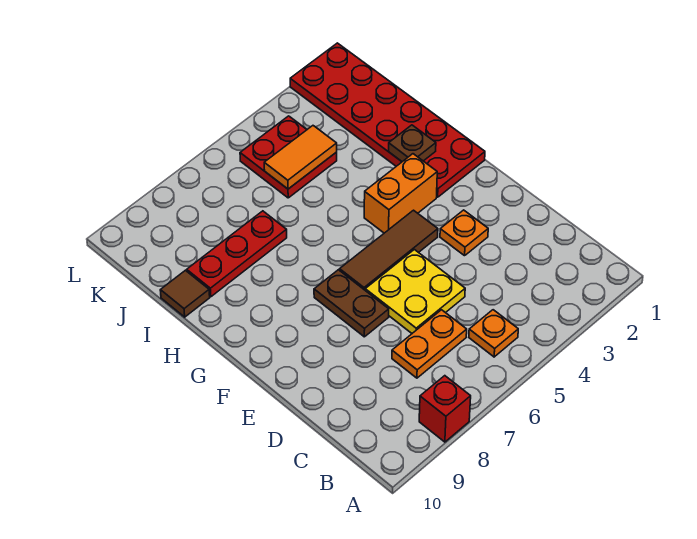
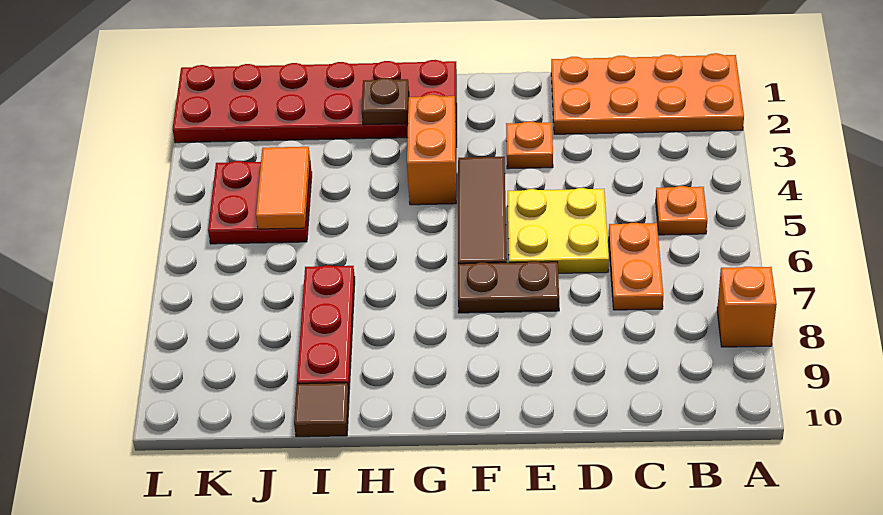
none -> orange 2x4 plate [551,53,744,134]
red 1x1 brick [419,376,471,442] -> orange 1x1 brick [717,267,777,347]

